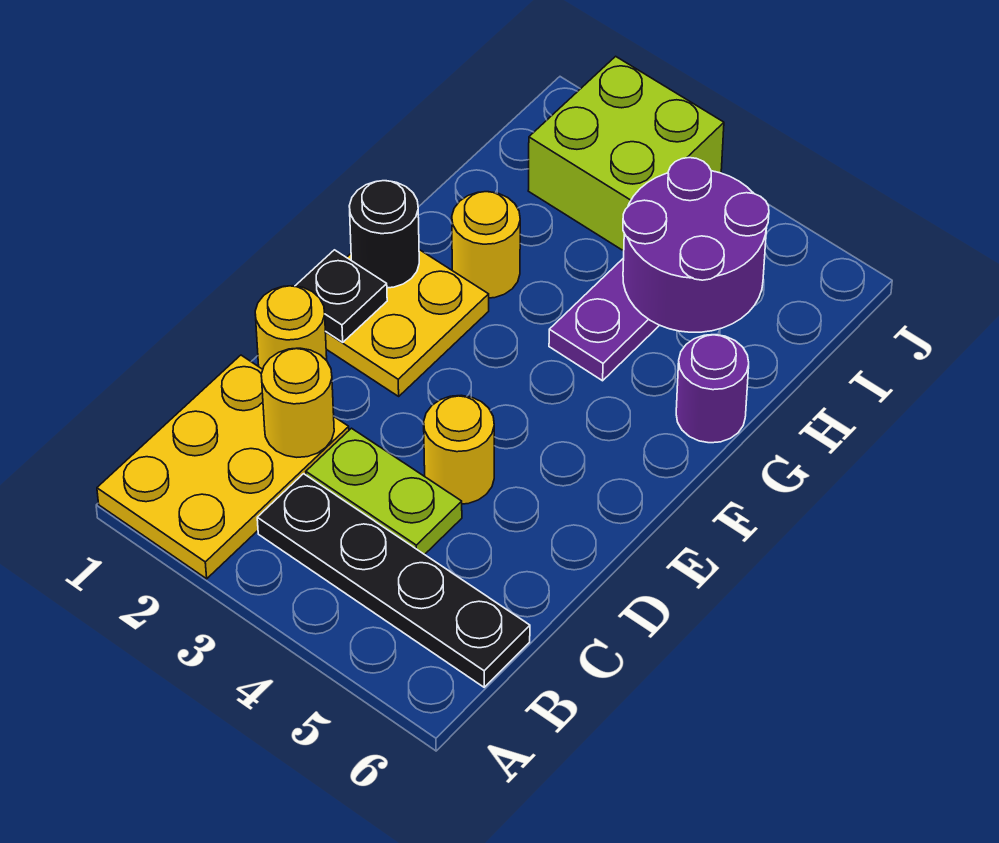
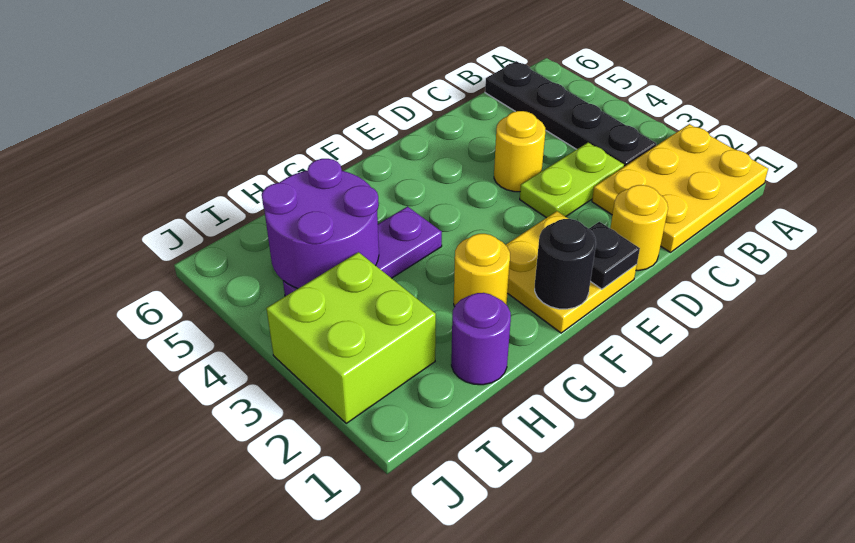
yellow 1x1 round brick [261,348,334,457] -> none
lime 1x2 plate [306,428,462,555] -> lime 1x2 plate turned to [520,143,624,218]
purple 1x1 round brick [676,335,749,443] -> purple 1x1 round brick moved to [451,293,511,385]

